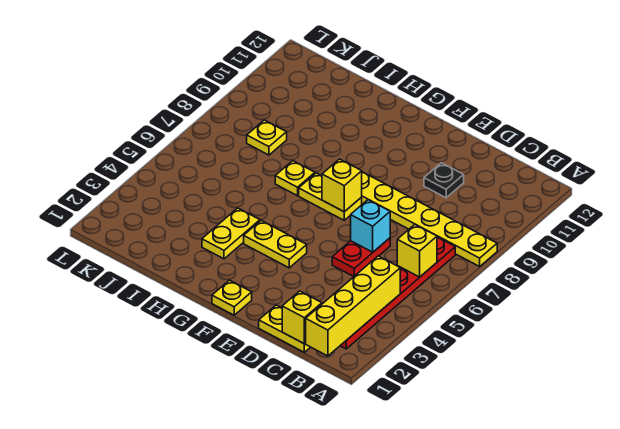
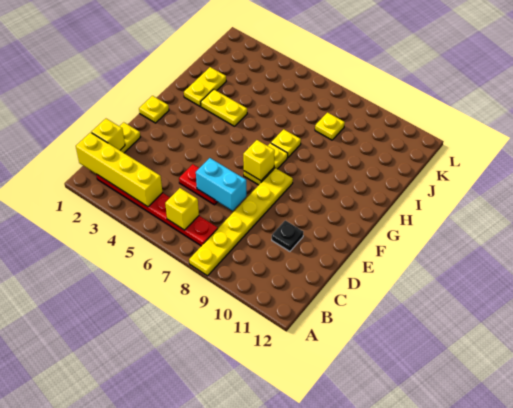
cyan 1x1 brick [351,200,390,252] -> cyan 1x2 brick [196,158,246,211]
yellow 1x2 plate [244,221,307,268] -> yellow 1x2 plate moved to [184,67,226,106]

